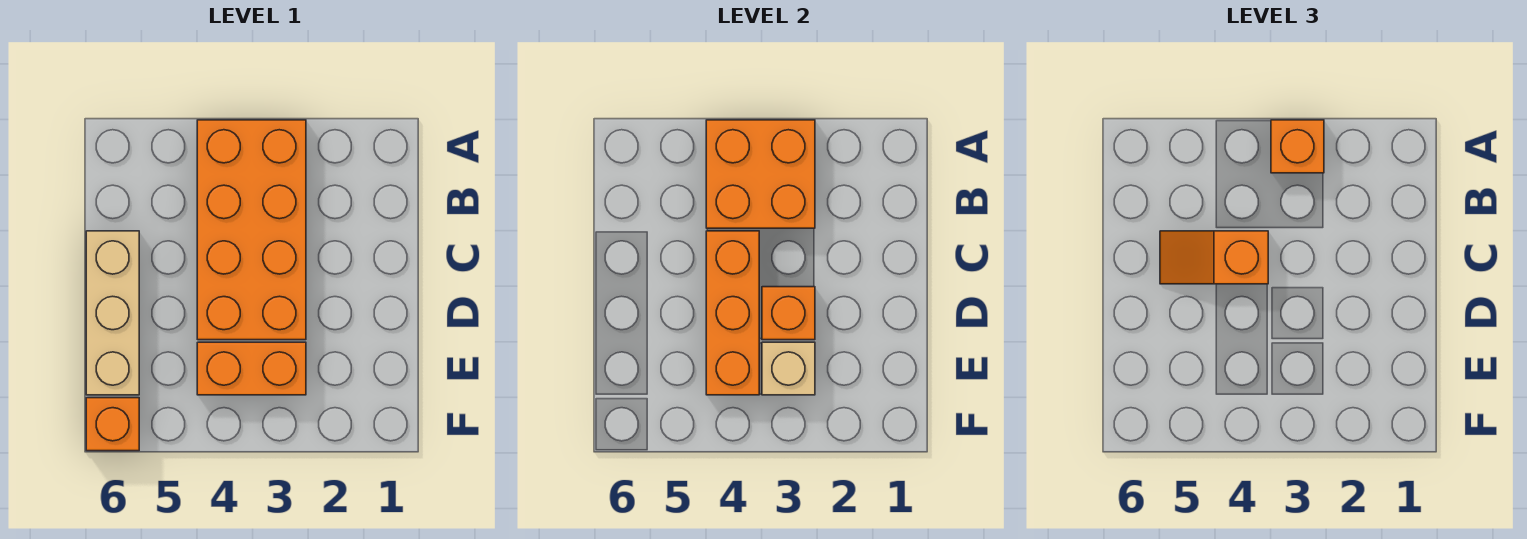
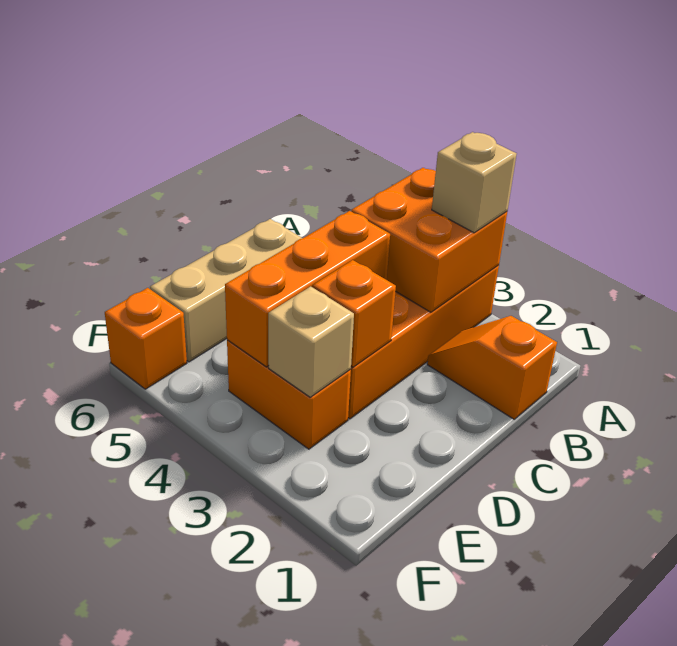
orange 1x1 brick [1271,120,1324,173] -> tan 1x1 brick [432,132,516,233]
orange 1x2 slope [1160,231,1268,284] -> orange 1x2 slope moved to [427,316,557,419]

